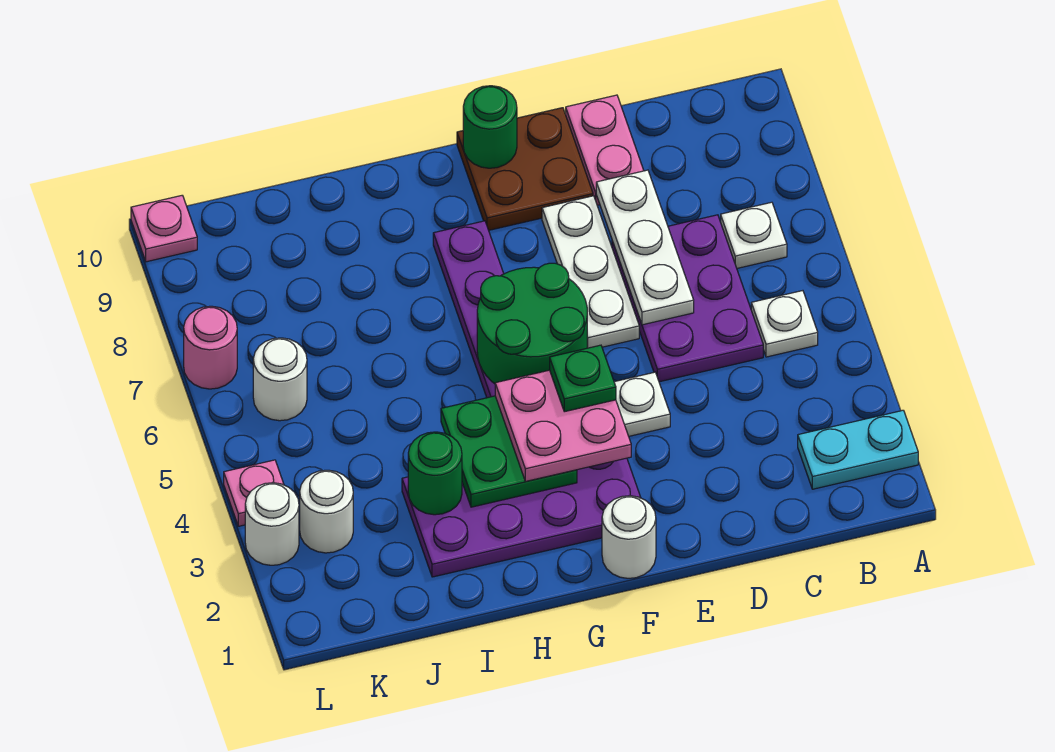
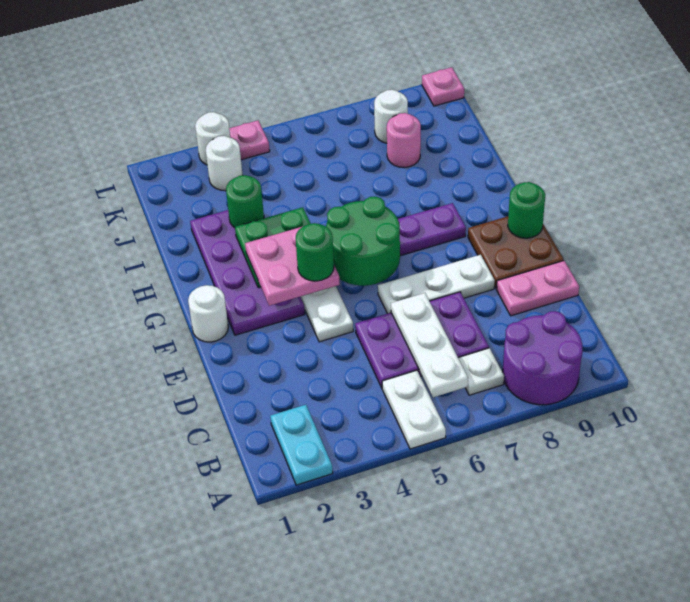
none -> purple 2x2 round brick [503,311,583,405]
white 1x1 plate [751,291,818,357] -> white 1x2 plate [382,370,446,449]
white 1x3 plate [596,170,694,325] -> white 1x3 plate turned to [391,293,468,397]
green 1x1 plate [550,345,616,412] -> green 1x1 round brick [296,223,334,281]
white 1x1 round brick [253,338,307,421] -> white 1x1 round brick moved to [374,90,408,143]
pink 1x1 round brick [184,306,237,389] -> pink 1x1 round brick moved to [387,113,421,167]

